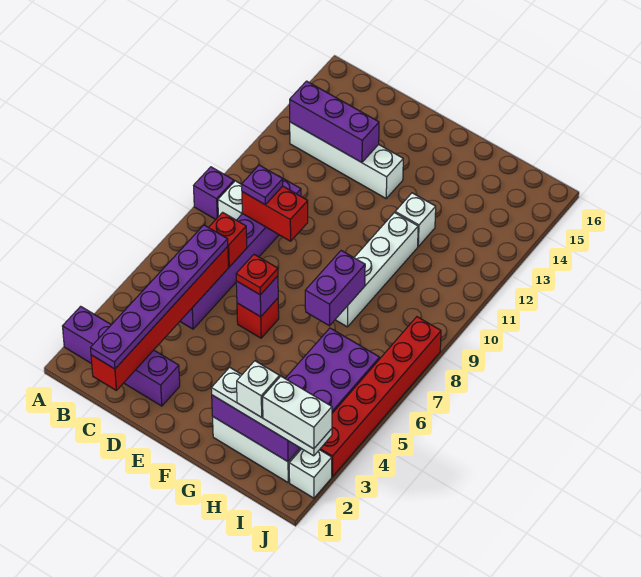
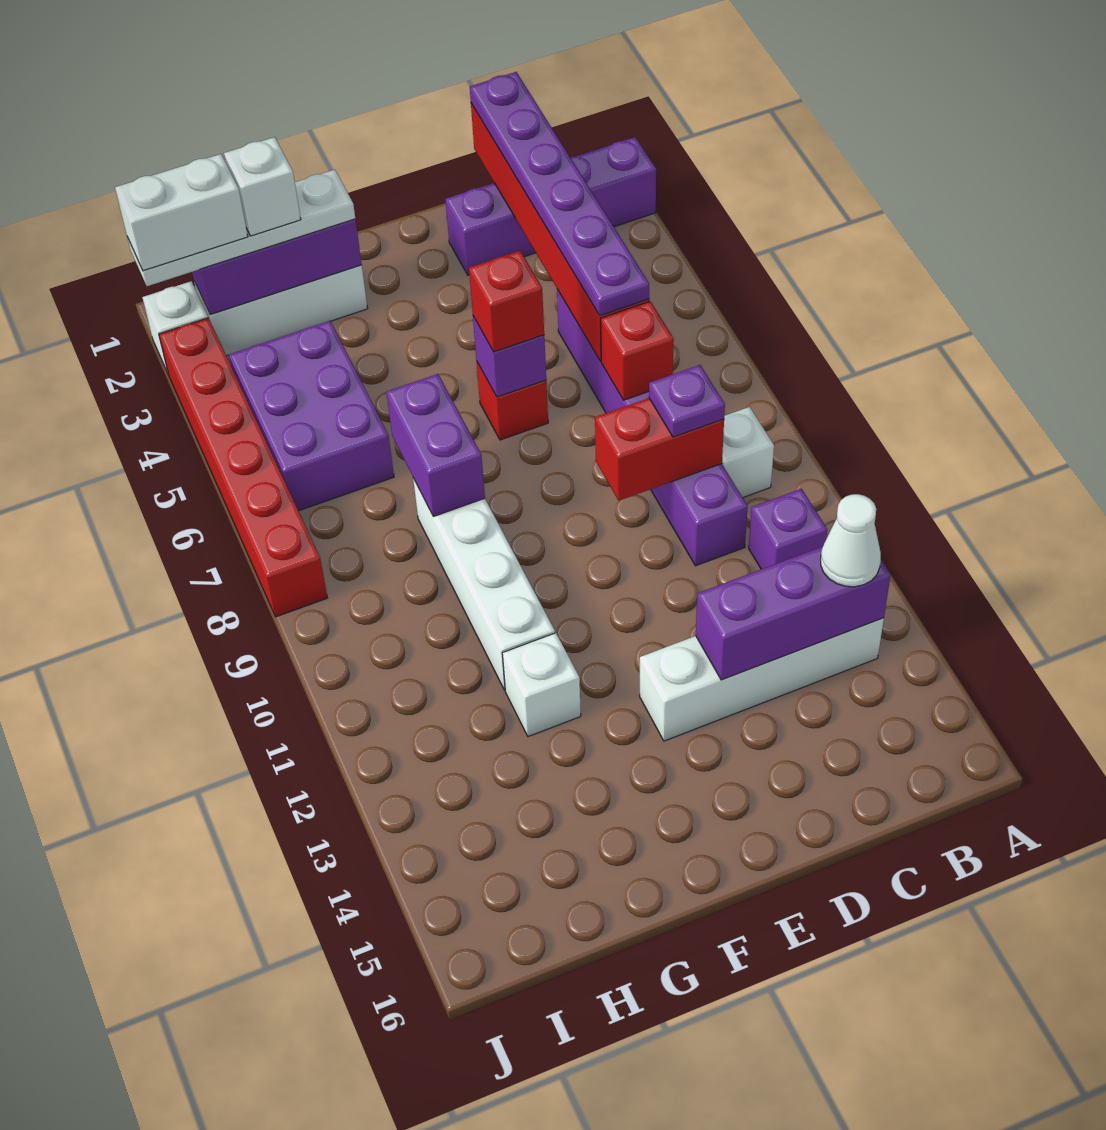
purple 1x1 brick [194,167,234,219] -> purple 1x1 brick moved to [749,489,827,569]
none -> white 1x1 cone [821,494,881,587]
red 1x1 plate [236,255,278,295] -> red 1x1 brick [469,251,544,352]

